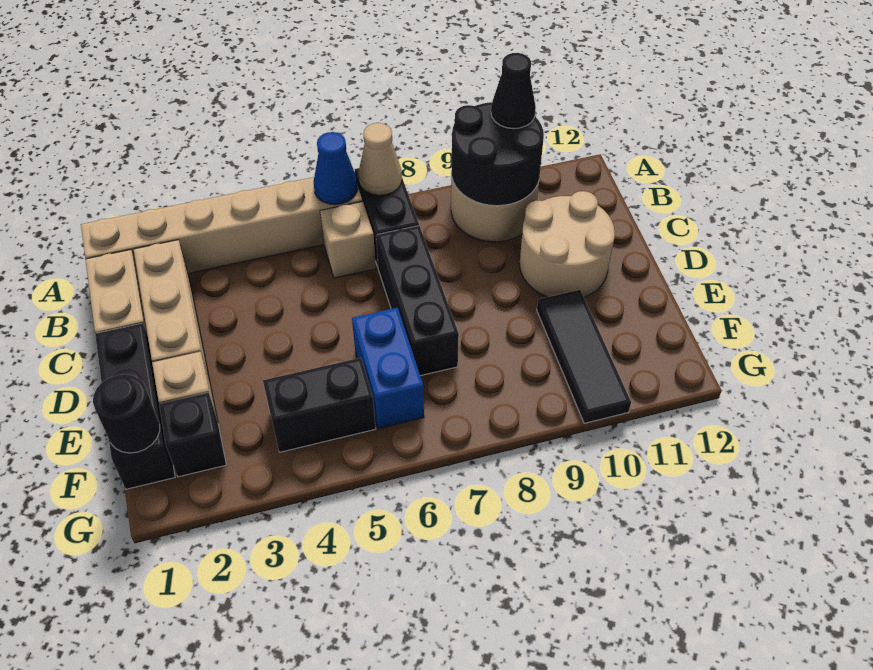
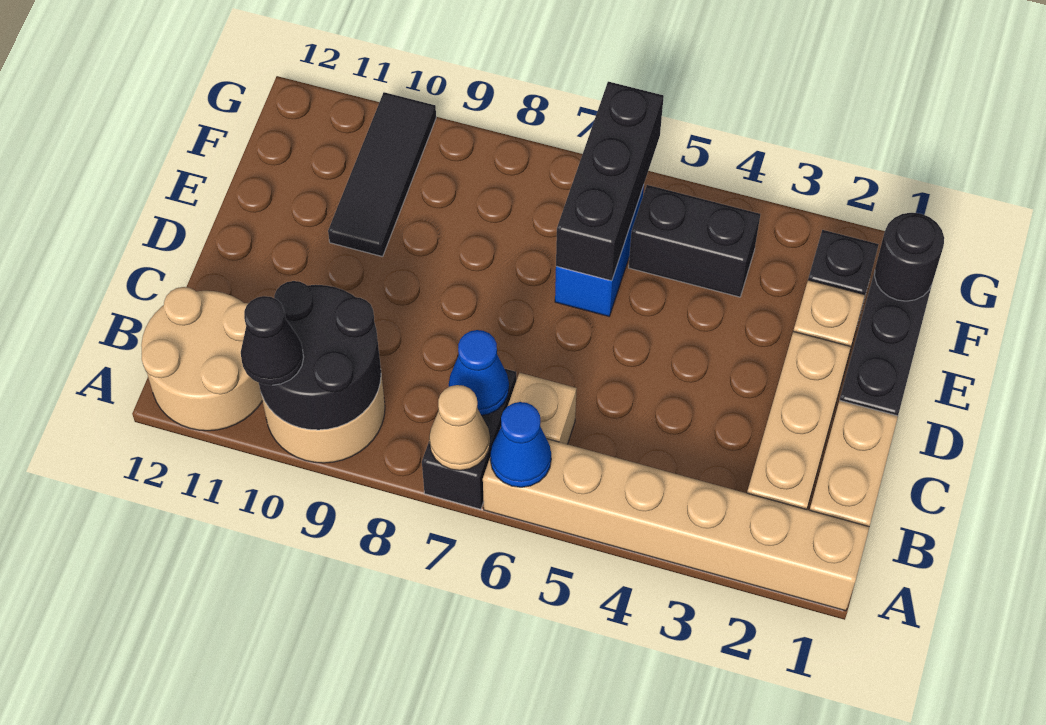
none -> blue 1x1 cone [449,330,509,415]
black 1x3 brick [376,226,459,376] -> black 1x3 brick moved to [556,82,664,281]
tan 2x2 round brick [520,191,615,297] -> tan 2x2 round brick moved to [141,287,262,431]

